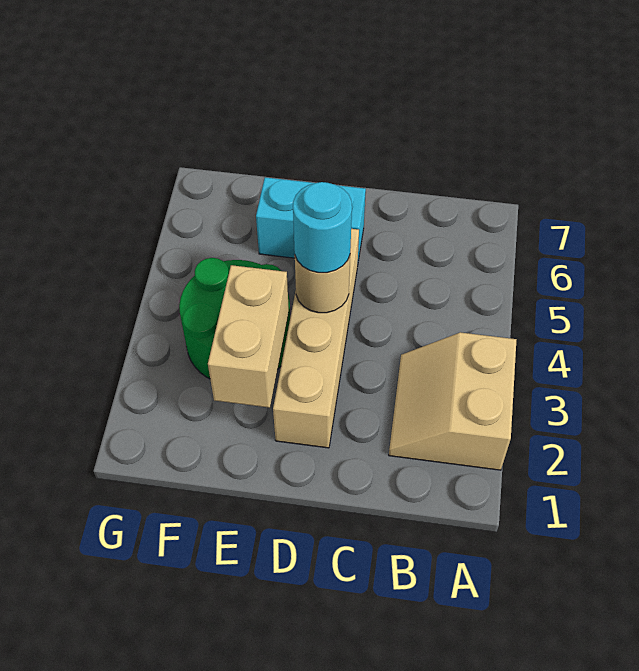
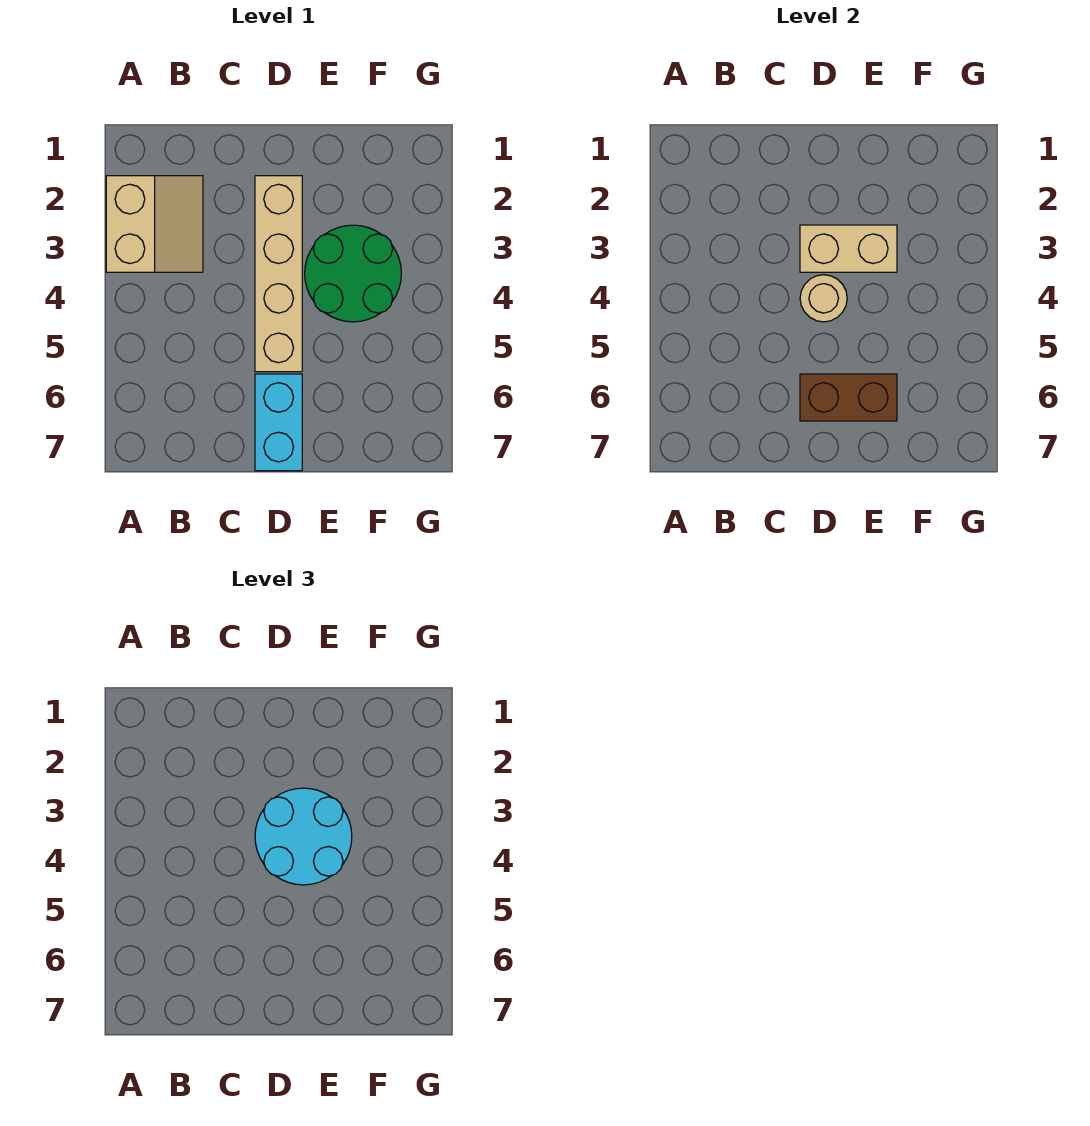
cyan 1x1 round brick [293,182,352,273] -> cyan 2x2 round brick [255,788,352,885]
cyan 1x2 brick [256,177,366,261] -> cyan 1x2 brick turned to [255,374,302,471]
none -> brown 1x2 brick [800,374,897,421]
tan 1x2 brick [208,265,289,408] -> tan 1x2 brick turned to [800,225,897,272]

